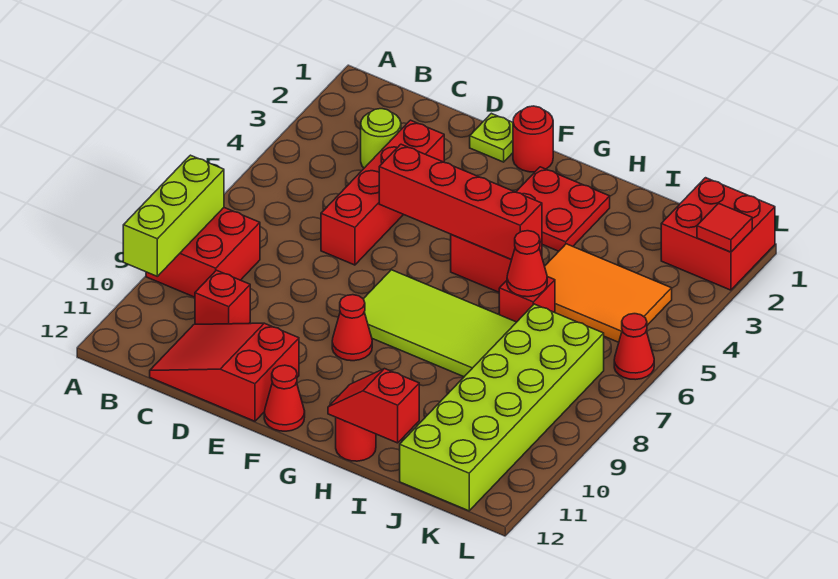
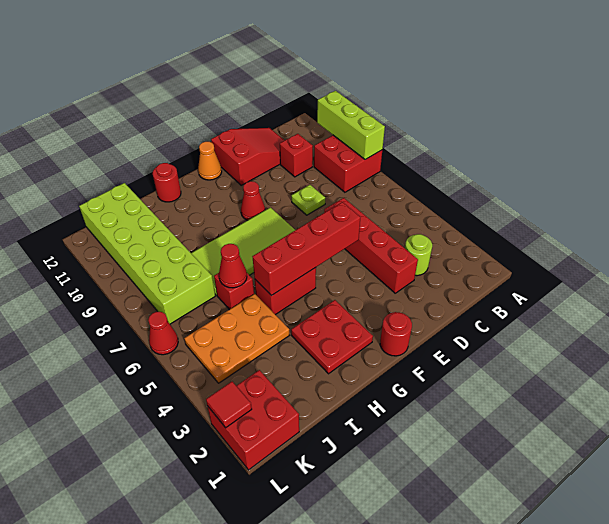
lime 1x1 plate [470,113,513,162] -> lime 1x1 plate moved to [291,185,325,215]
red 1x1 cone [264,365,305,431] -> orange 1x1 cone [198,142,222,180]
red 1x2 slope [328,369,419,443] -> none
orange 2x3 tile [545,244,672,342] -> orange 2x3 plate [184,294,289,383]

